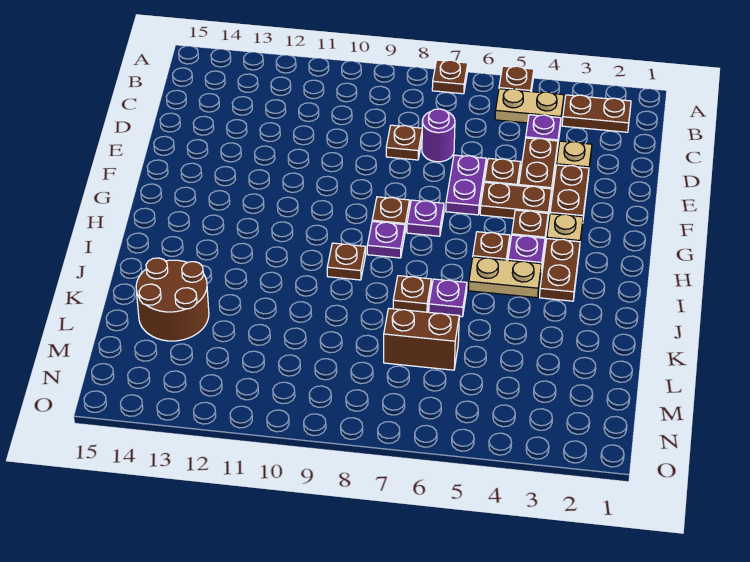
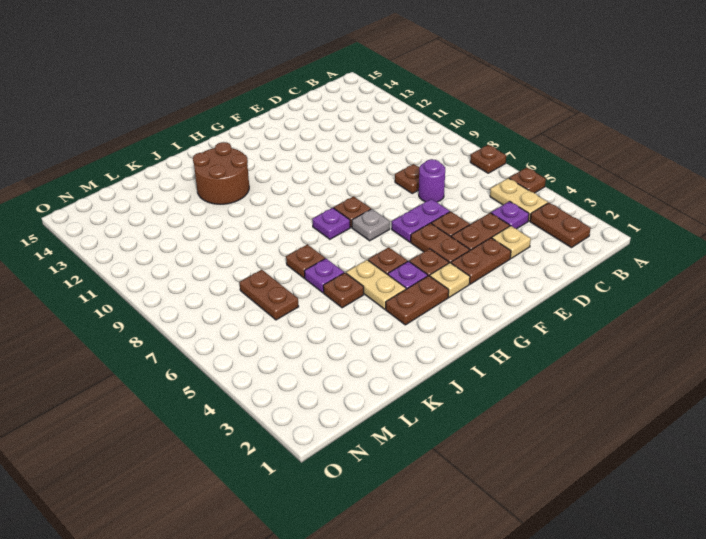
purple 1x1 plate [407,200,444,236] -> grey 1x1 plate [352,209,390,241]
brown 1x1 plate [327,243,366,280] -> brown 1x1 plate moved to [323,273,364,308]
brown 2x2 round brick [136,258,209,341] -> brown 2x2 round brick moved to [193,142,249,204]
brown 1x2 brick [384,308,459,370] -> brown 1x2 plate [239,270,299,320]

